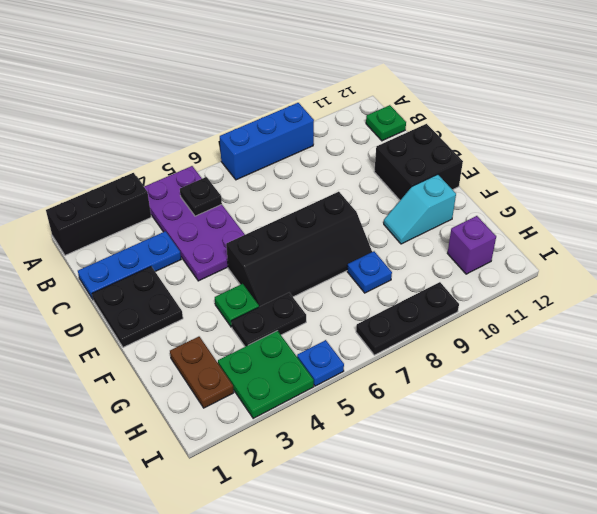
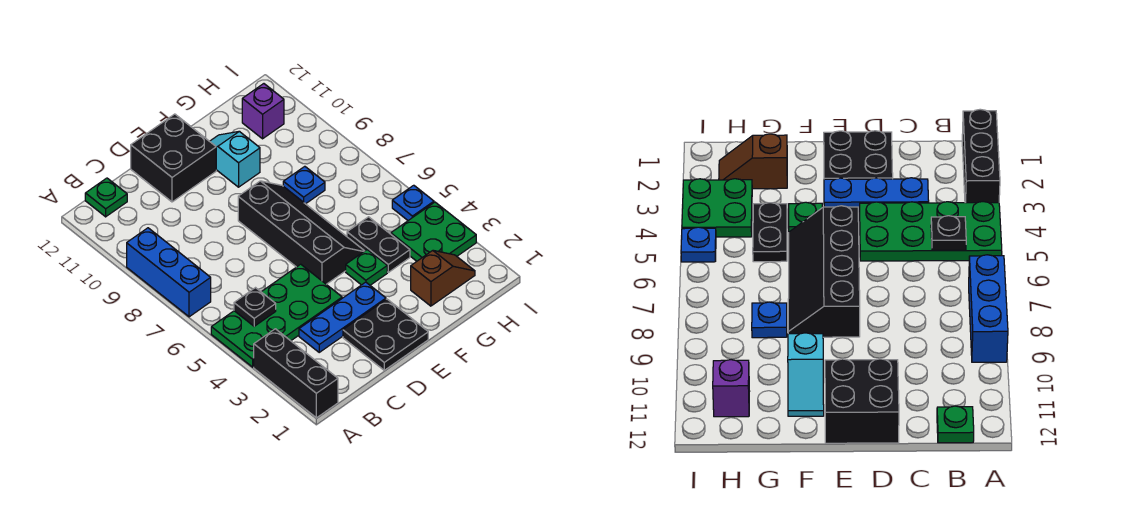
purple 2x4 plate [144,166,245,281] -> green 2x4 plate [211,264,342,367]
blue 1x3 plate [78,231,181,299] -> blue 1x3 plate turned to [299,282,386,352]
cyan 1x2 slope [384,174,456,244] -> cyan 1x2 slope turned to [210,131,260,187]
brown 1x2 plate [170,337,234,408] -> brown 1x2 slope [411,250,475,306]
black 1x3 plate [356,282,459,355] -> none

